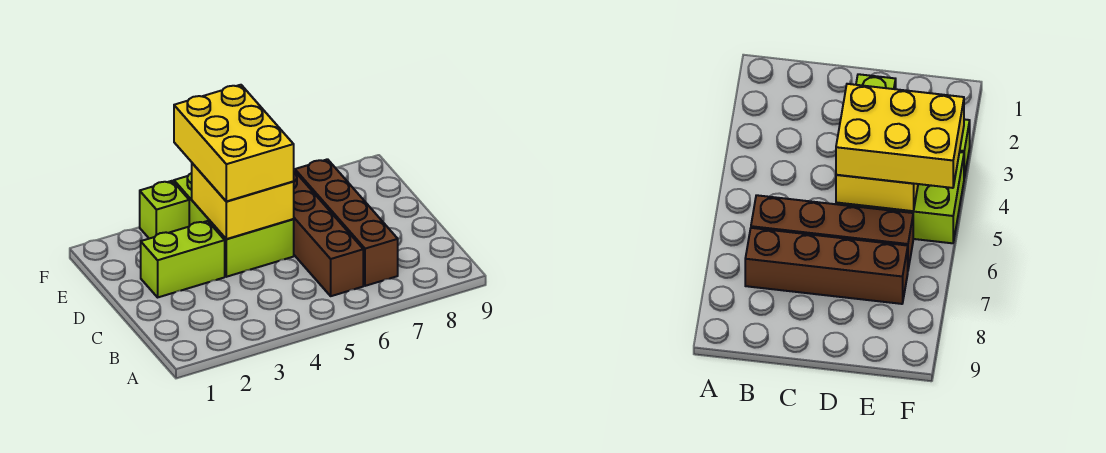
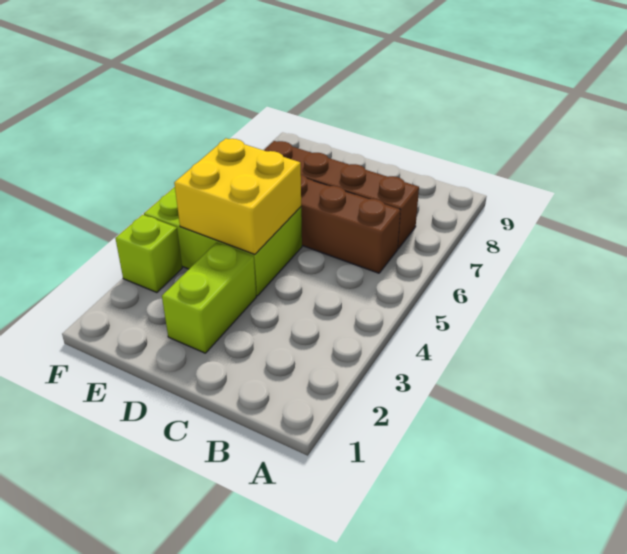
yellow 2x3 brick [174,85,294,202] -> none

